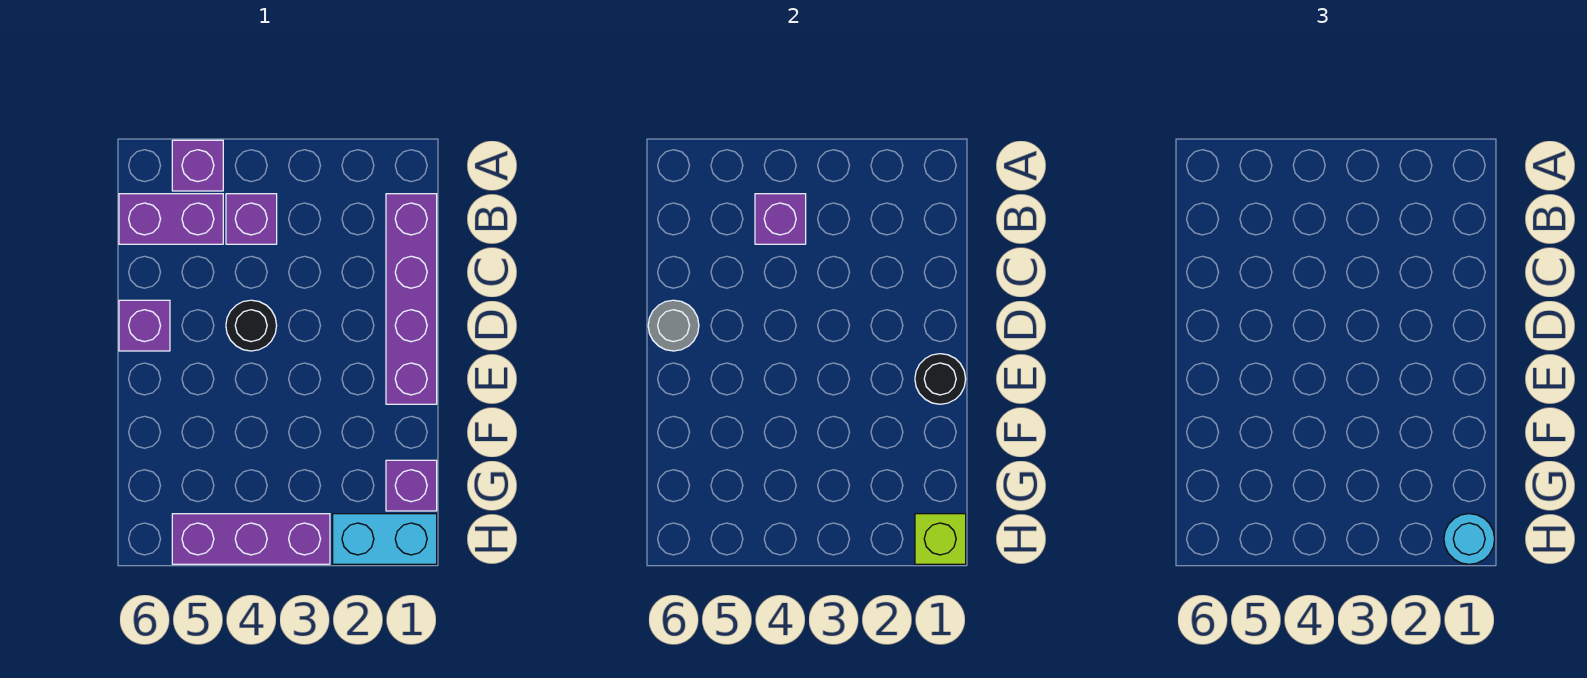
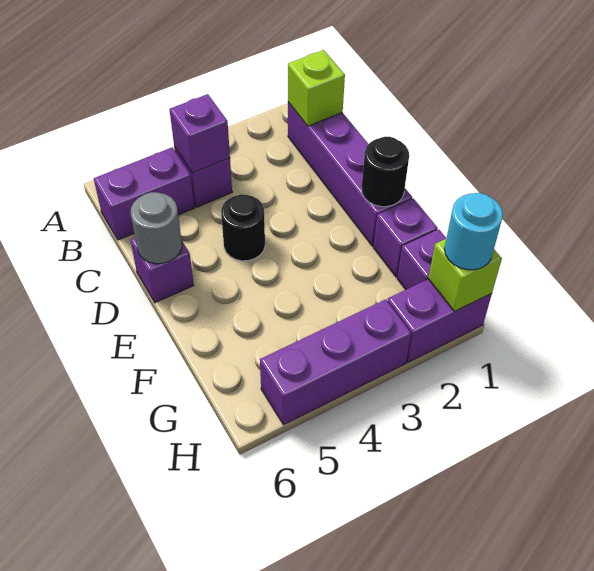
purple 1x1 brick [172,140,223,191] -> purple 1x1 brick moved to [373,199,438,277]
none -> lime 1x1 brick [288,50,345,126]
cyan 1x2 brick [333,514,437,564] -> purple 1x2 brick [388,279,492,362]

